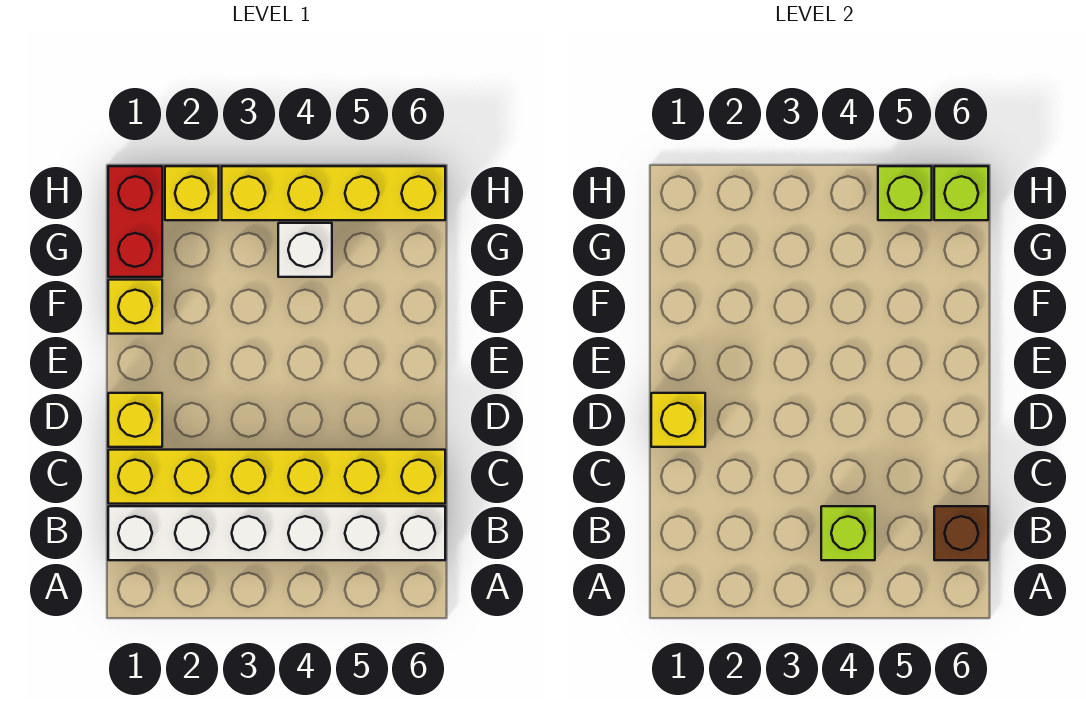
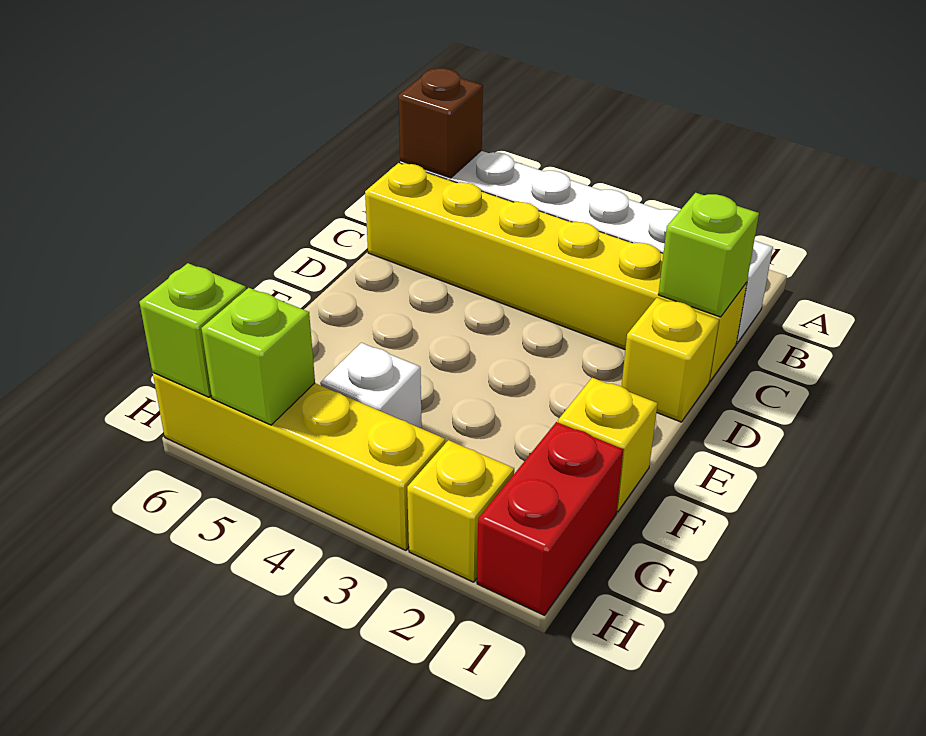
lime 1x1 brick [821,506,875,560] -> lime 1x1 brick moved to [658,193,759,317]
yellow 1x1 brick [651,393,705,447] -> none

